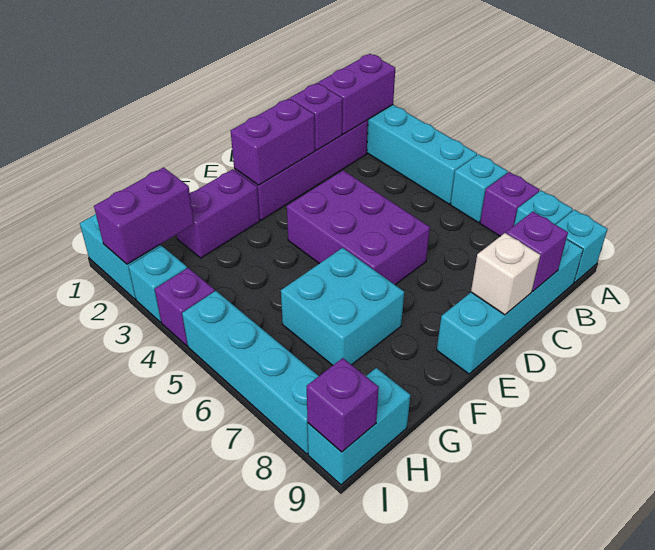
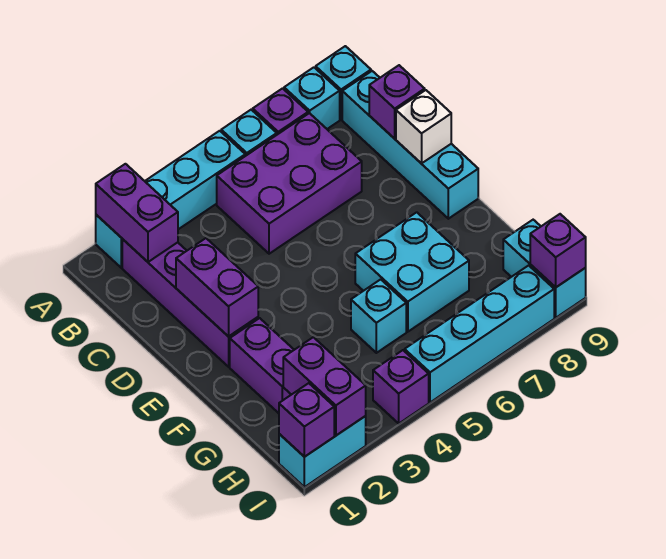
purple 1x1 brick [290,83,343,150] -> purple 1x1 brick moved to [279,383,334,457]
purple 2x3 brick [287,170,430,285] -> purple 2x3 brick moved to [217,113,362,254]
cyan 1x1 brick [128,246,187,322] -> cyan 1x1 brick moved to [351,279,406,353]

